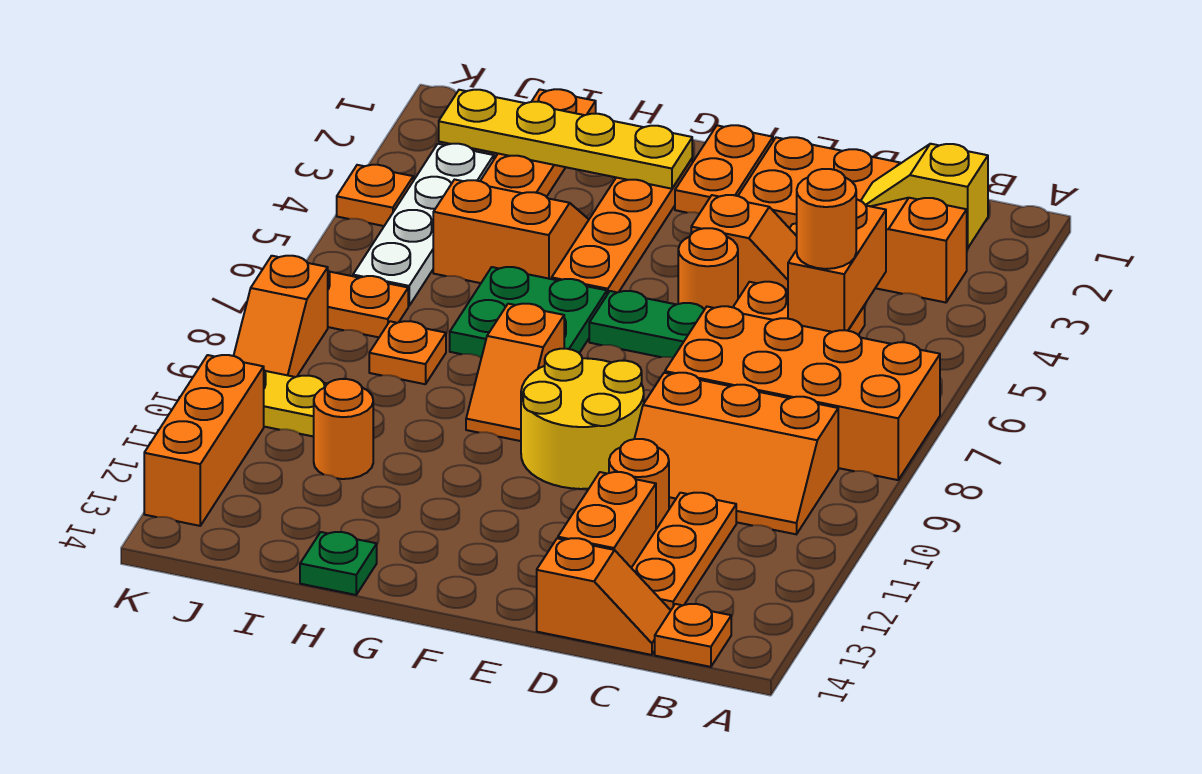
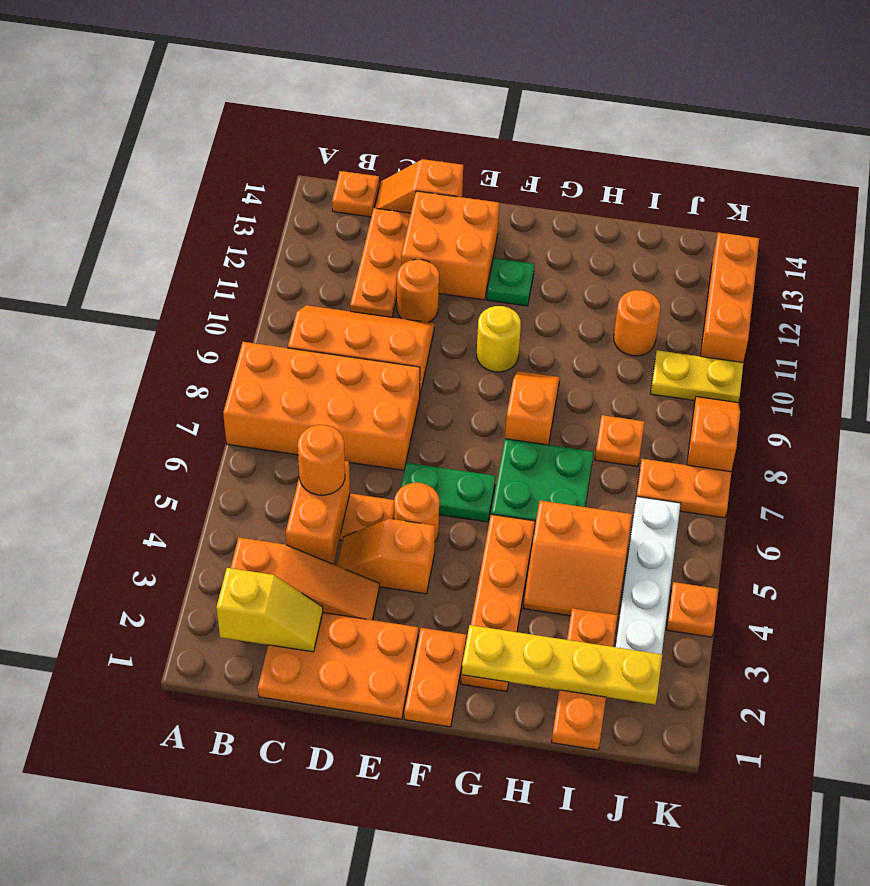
orange 1x2 brick [558,472,656,568] -> orange 2x2 brick [401,191,499,300]
yellow 2x2 round brick [521,349,644,489] -> yellow 1x1 round brick [477,306,521,372]
green 1x1 plate [300,532,377,595] -> green 1x1 plate moved to [487,258,534,306]

